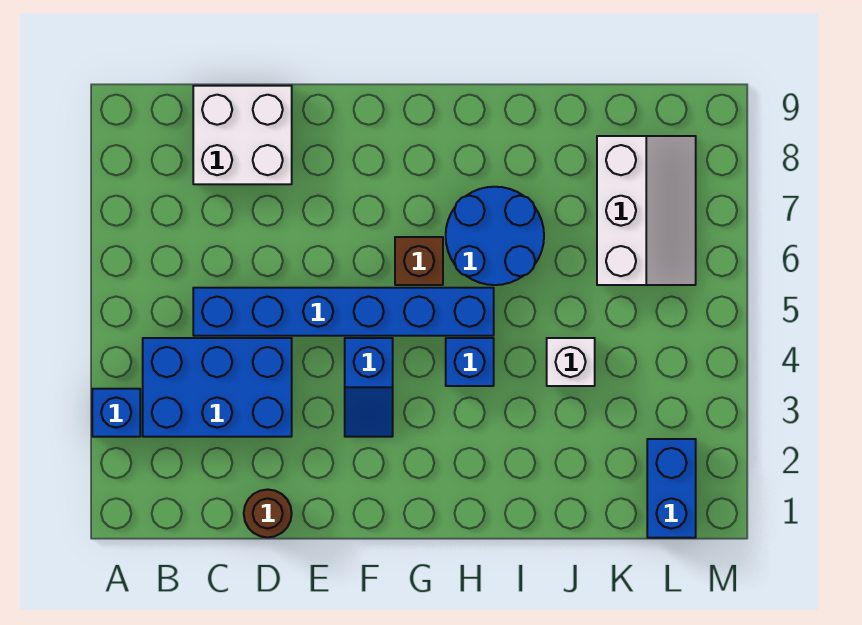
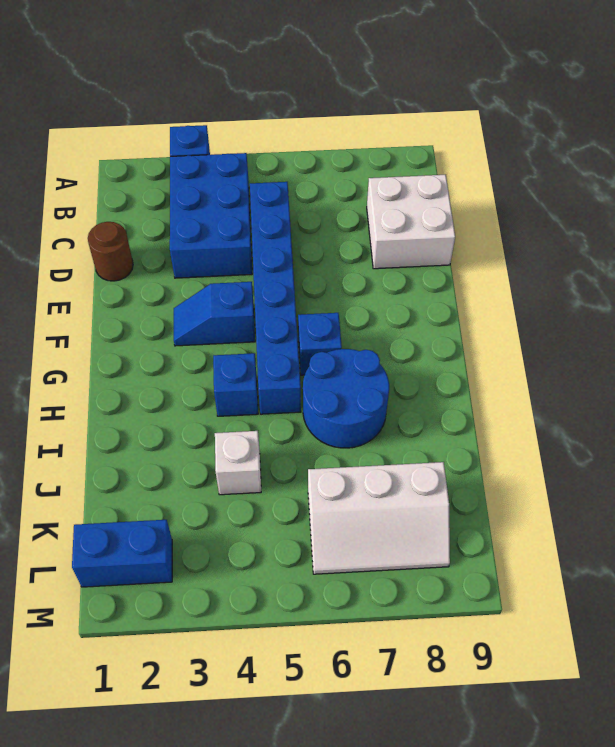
brown 1x1 brick [395,237,443,285] -> blue 1x1 brick [298,313,342,375]

